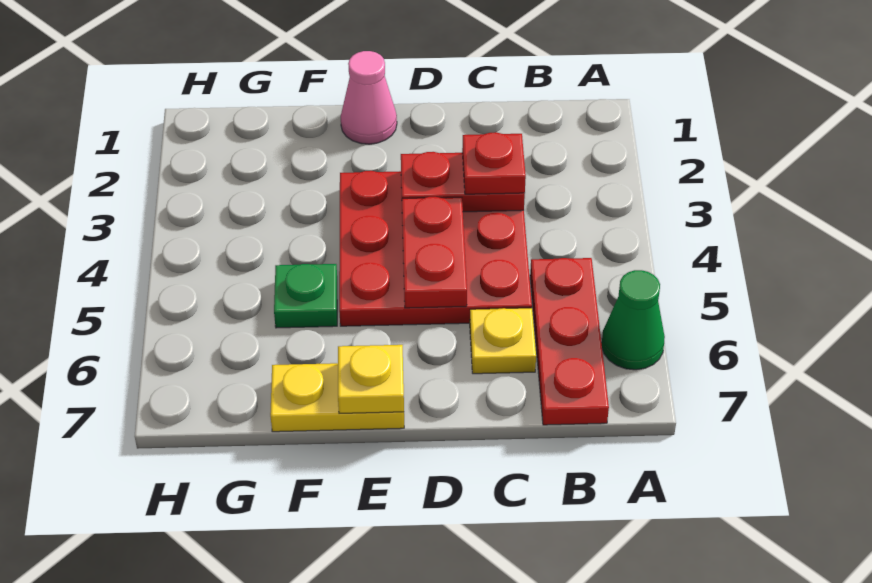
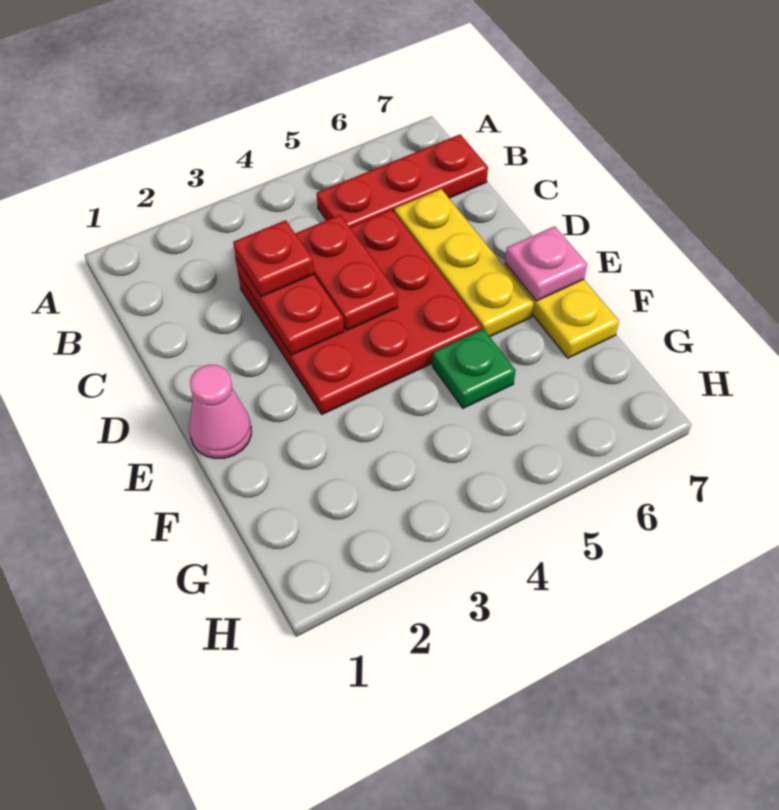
green 1x1 cone [602,270,665,370] -> none
yellow 1x1 plate [470,308,536,374] -> yellow 1x3 plate [394,189,534,336]
red 1x2 plate [402,197,467,308] -> red 1x2 plate turned to [295,215,398,330]
yellow 1x1 plate [338,345,404,413] -> pink 1x1 plate [505,226,587,301]

